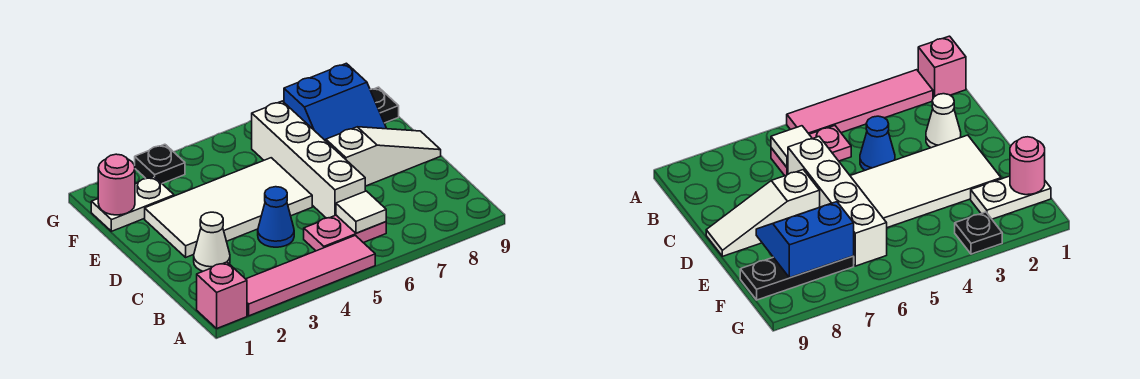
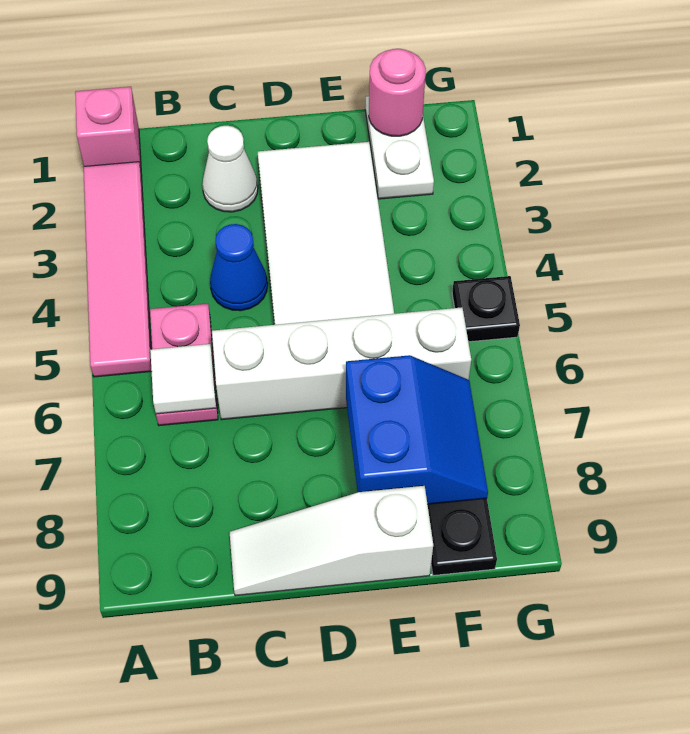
white 1x3 slope [326,127,441,186] -> white 1x3 slope turned to [230,486,433,596]
blue 2x2 slope [284,63,387,141] -> blue 2x2 slope turned to [346,355,488,504]
black 1x1 plate [135,144,185,183] -> black 1x1 plate moved to [452,276,520,342]

